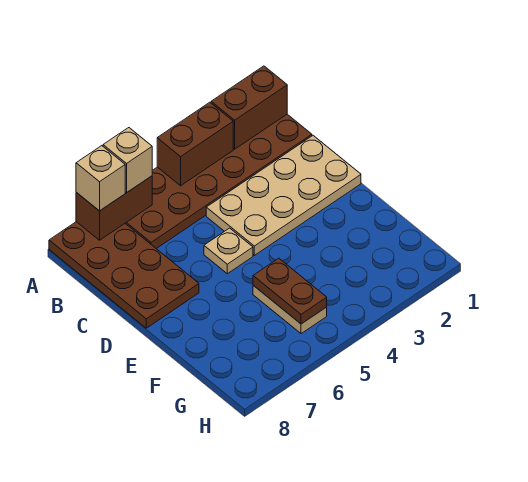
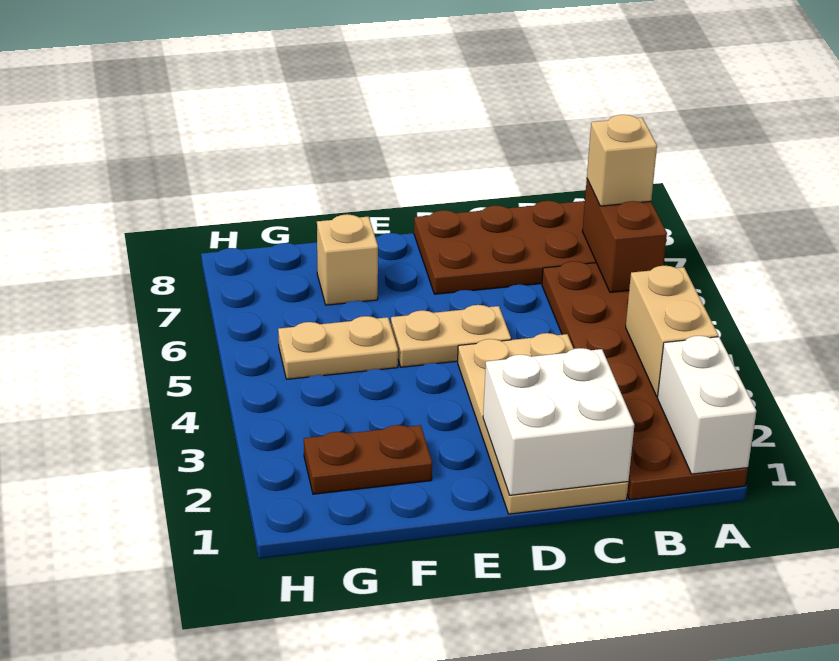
brown 1x2 brick [211,66,287,149] -> white 1x2 brick [657,336,756,474]
brown 1x2 brick [157,102,233,186] -> tan 1x2 brick [626,266,718,397]
tan 1x1 brick [103,128,152,192] -> tan 1x1 brick moved to [317,214,378,305]
none -> white 2x2 brick [483,348,634,495]
tan 1x1 plate [204,228,253,274] -> tan 1x2 plate [391,305,511,367]
brown 1x2 plate [253,258,327,324] -> brown 1x2 plate moved to [304,425,432,494]

